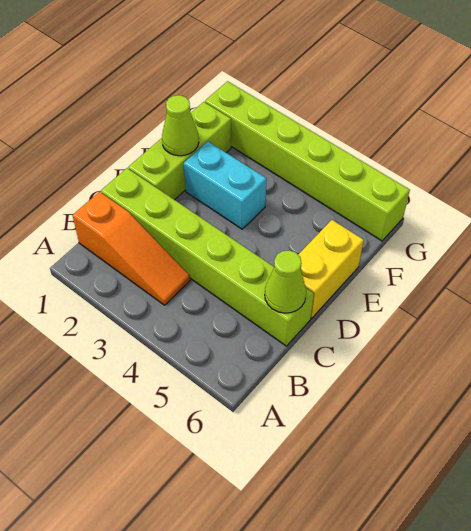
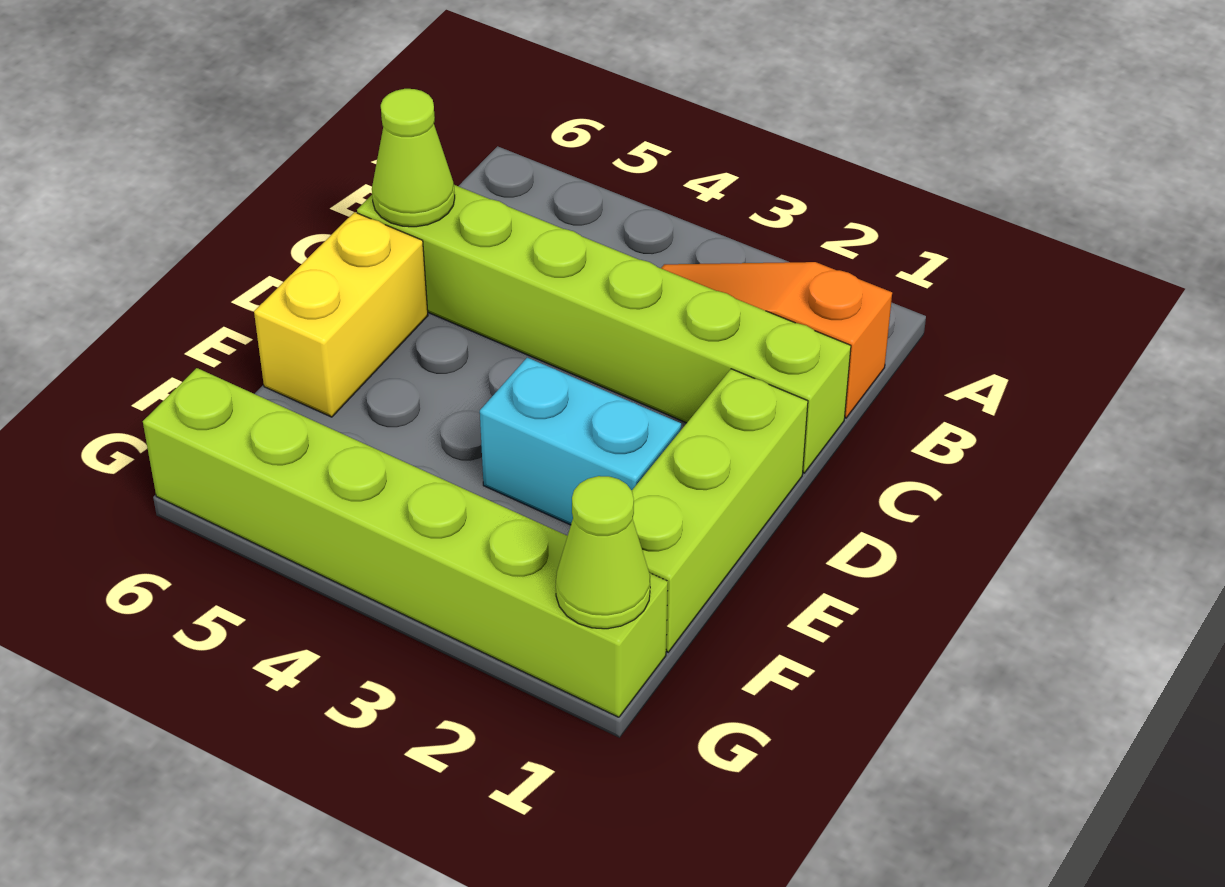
lime 1x1 cone [162,95,199,156] -> lime 1x1 cone moved to [556,476,650,629]

